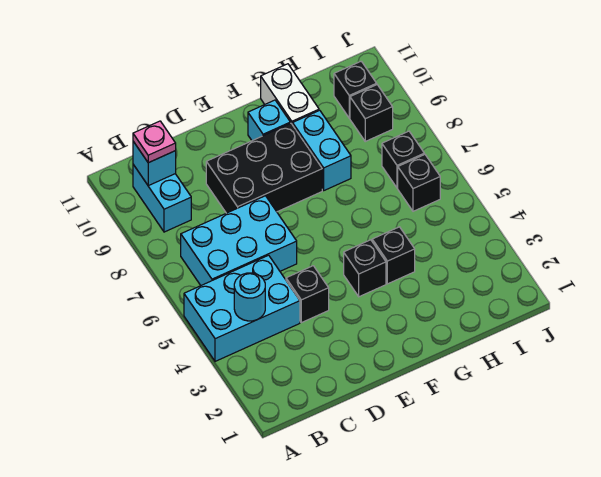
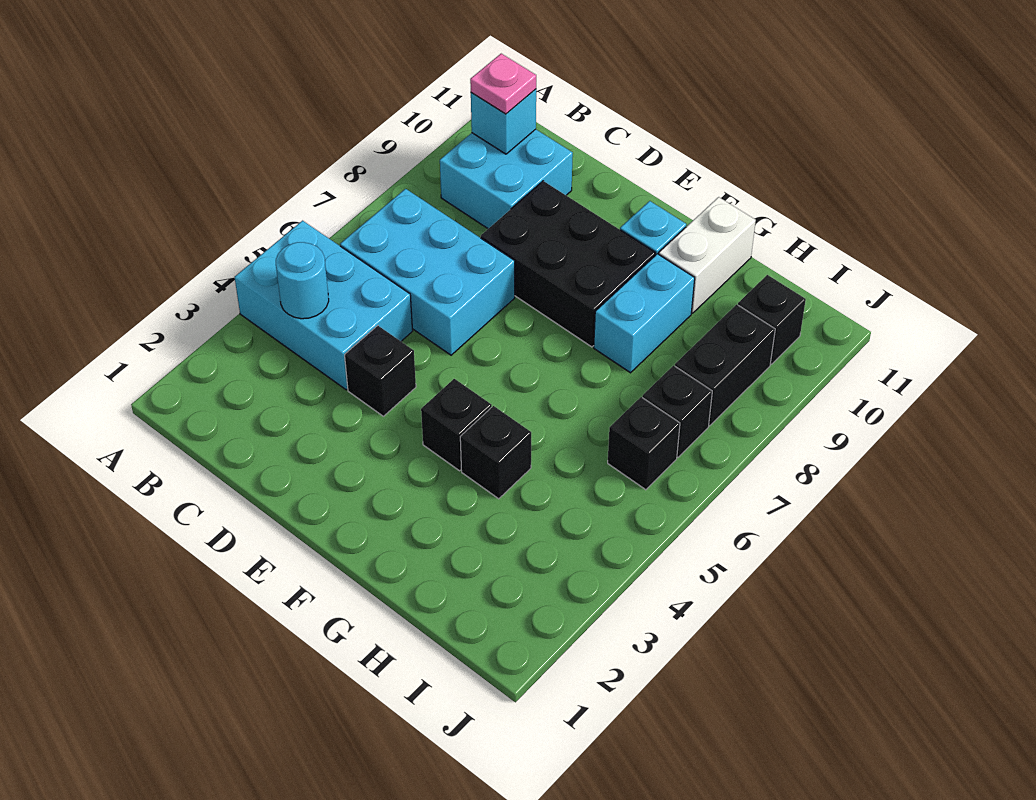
cyan 1x2 brick [133,165,191,232] -> cyan 2x2 brick [440,129,573,229]
black 1x1 brick [350,85,393,141] -> black 1x2 brick [675,304,775,426]

